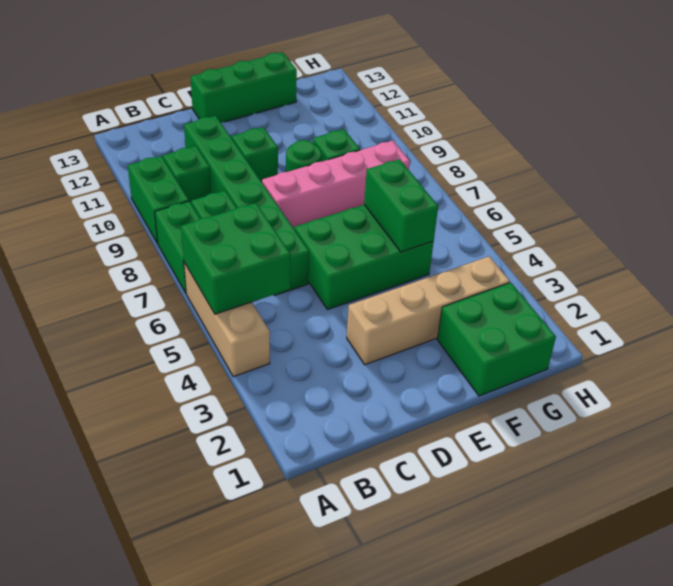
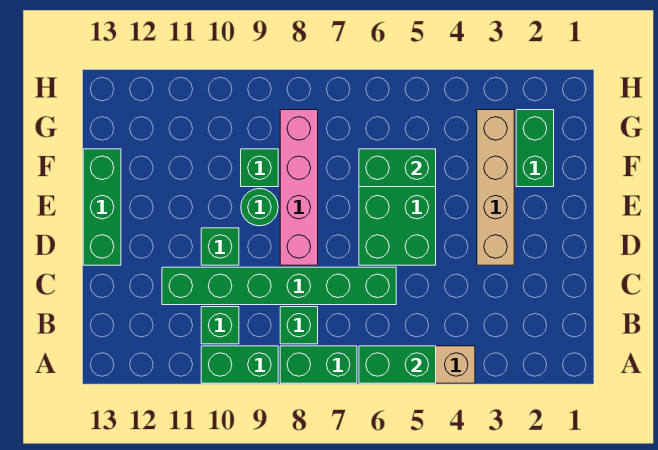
green 2x2 brick [181,203,290,314] -> green 1x2 brick [359,346,436,383]
green 2x2 brick [437,283,556,396] -> green 1x2 brick [516,110,554,187]

